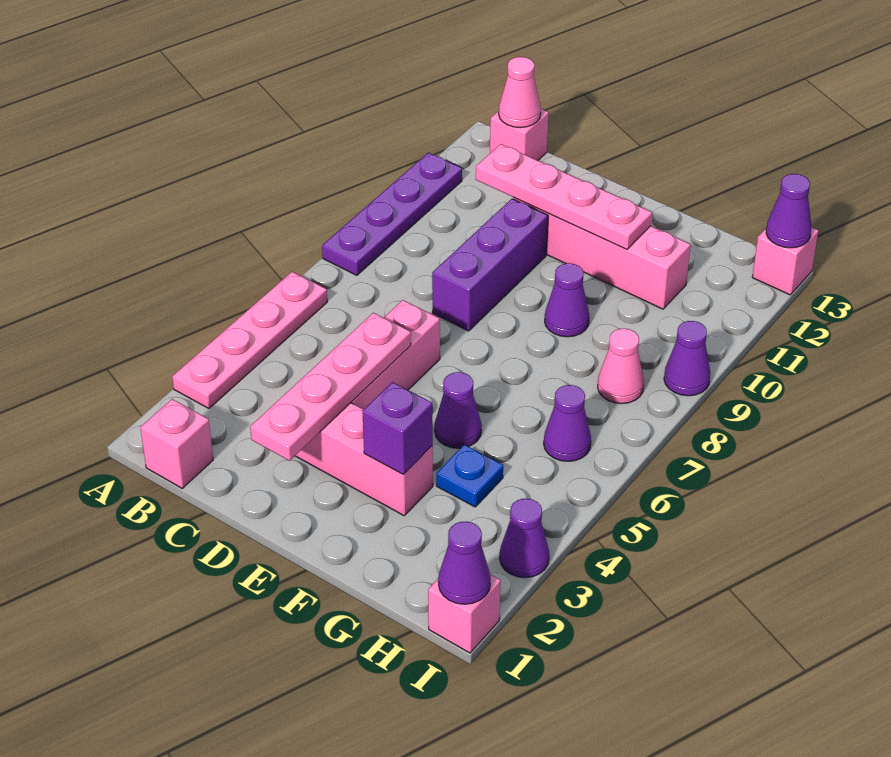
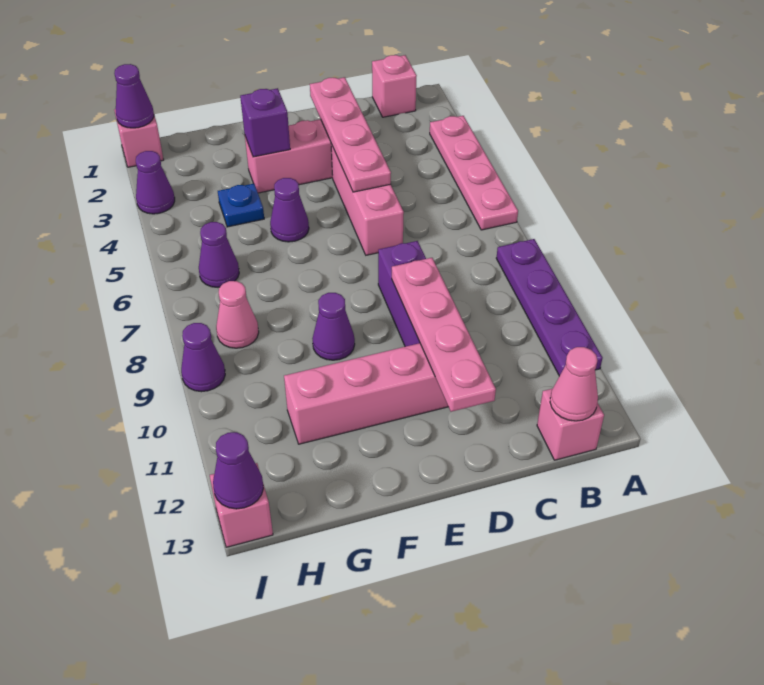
pink 1x4 plate [476,144,652,249] -> pink 1x4 plate turned to [392,258,496,412]

